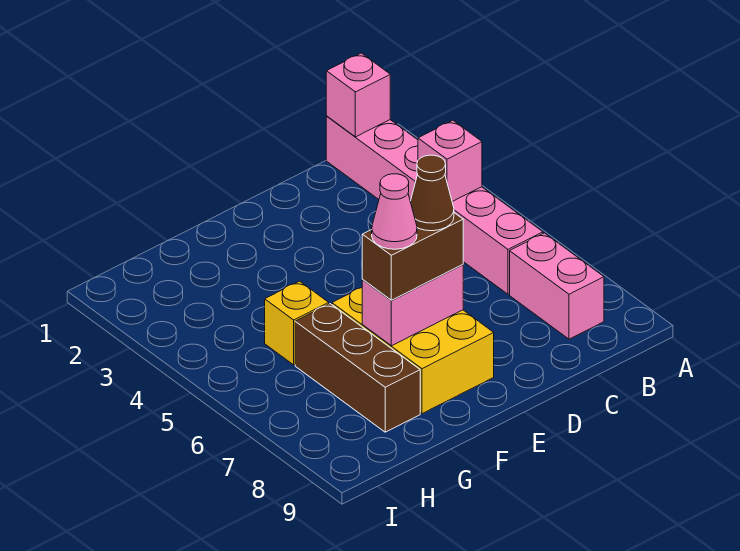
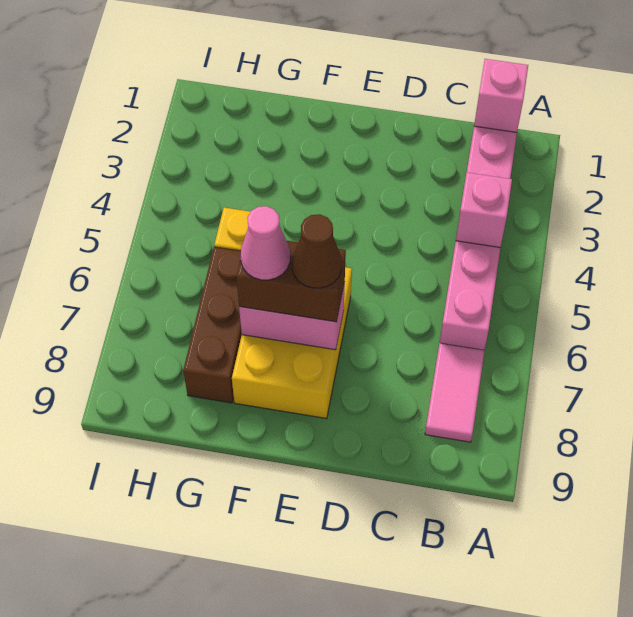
pink 1x2 brick [510,233,604,339] -> pink 1x2 tile [425,343,485,442]

